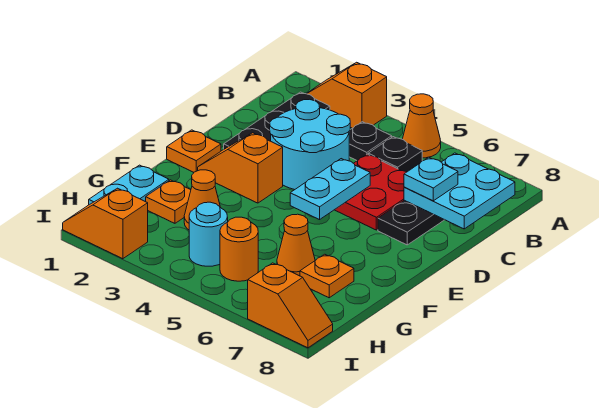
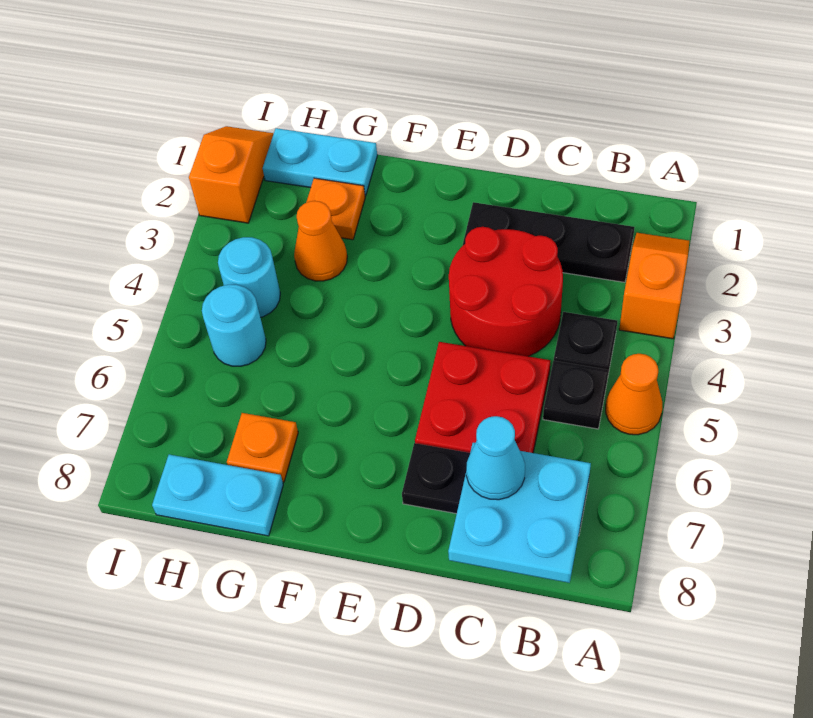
cyan 2x2 round brick [270,99,350,190] -> red 2x2 round brick [449,227,563,356]
cyan 1x1 plate [404,157,458,201] -> cyan 1x1 cone [466,416,525,500]
cyan 1x2 plate [290,159,370,220] -> cyan 1x2 plate moved to [152,455,283,536]
orange 1x1 plate [167,130,221,172] -> none
orange 1x2 slope [198,133,283,203] -> none
orange 1x1 cone [277,214,315,276] -> none
orange 1x1 round brick [220,217,258,281] -> cyan 1x1 round brick [202,285,266,366]
orange 1x2 slope [248,263,333,348] -> none

